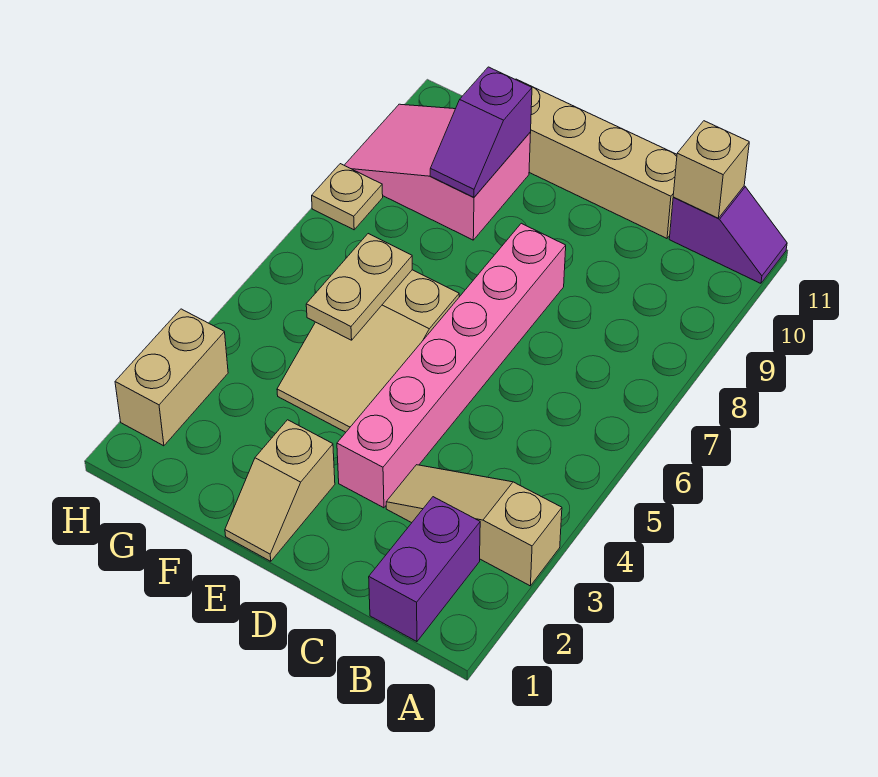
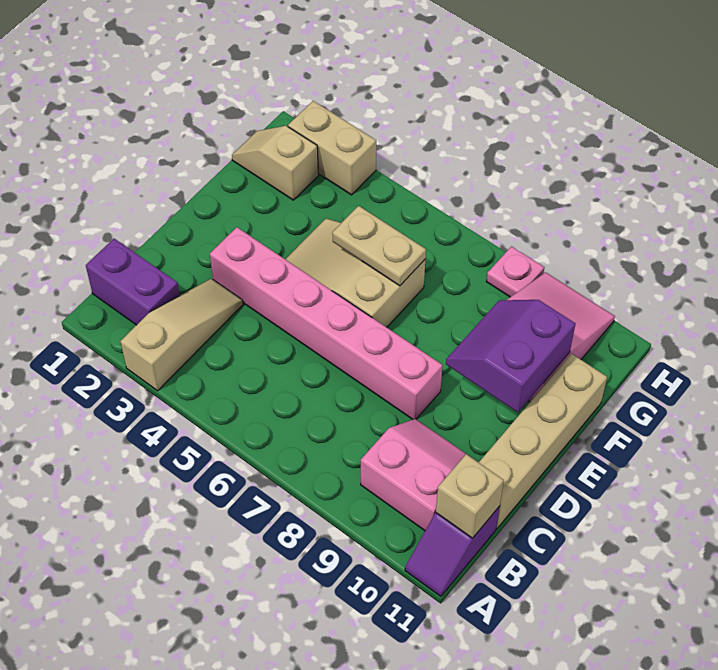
none -> pink 2x2 slope [361,419,478,531]
tan 1x2 slope [225,420,335,561] -> tan 1x2 slope moved to [232,126,318,200]
purple 1x2 slope [430,67,532,197] -> purple 2x2 slope [446,300,576,412]
tan 1x1 plate [312,164,383,230] -> pink 1x1 plate [486,246,544,297]

